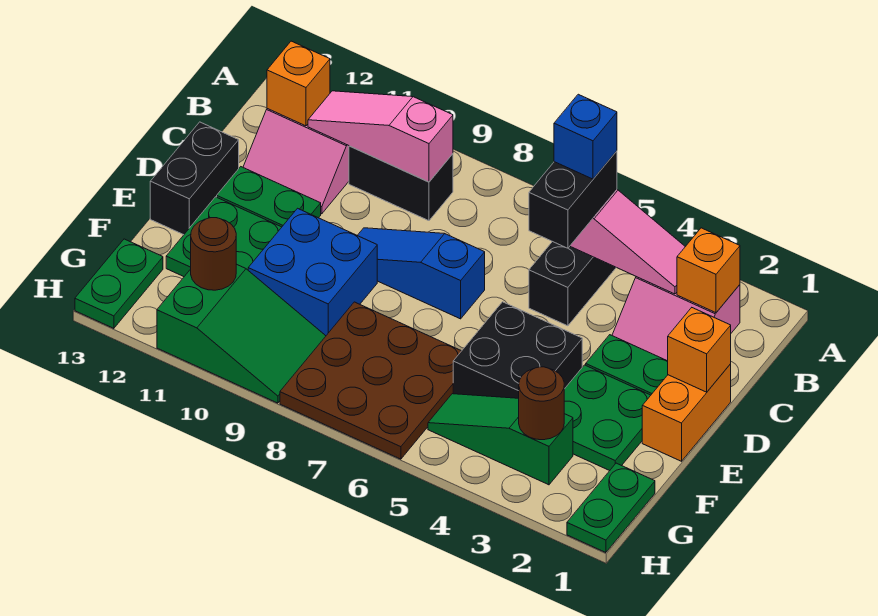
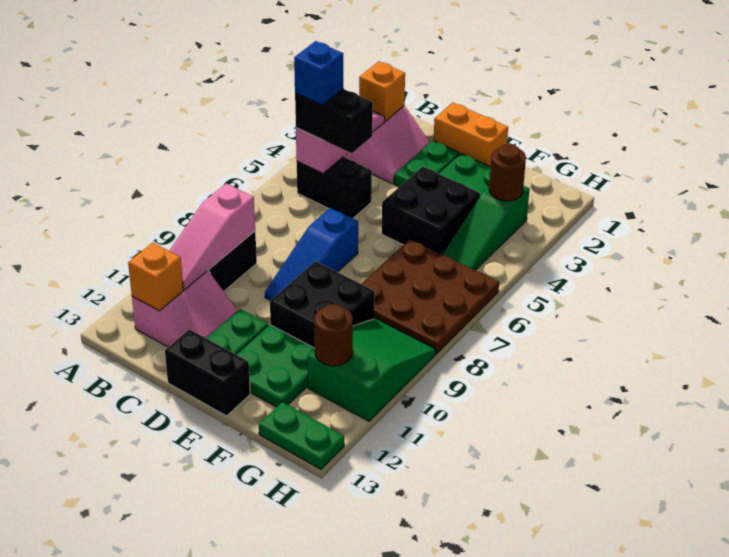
orange 1x1 brick [668,308,731,392] -> none
blue 2x2 brick [248,208,377,336] -> black 2x2 brick [270,261,374,348]
green 1x2 plate [567,463,655,553] -> none

